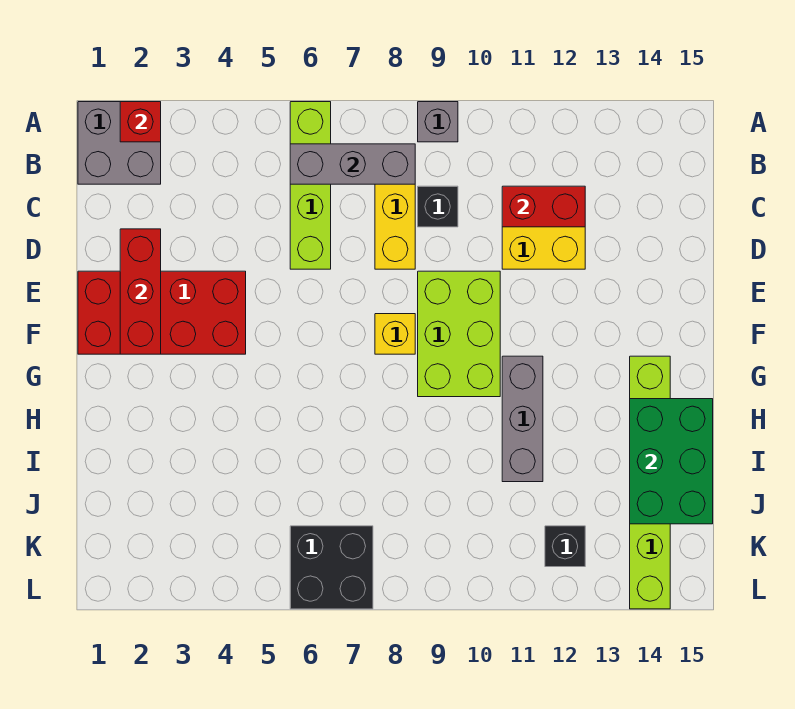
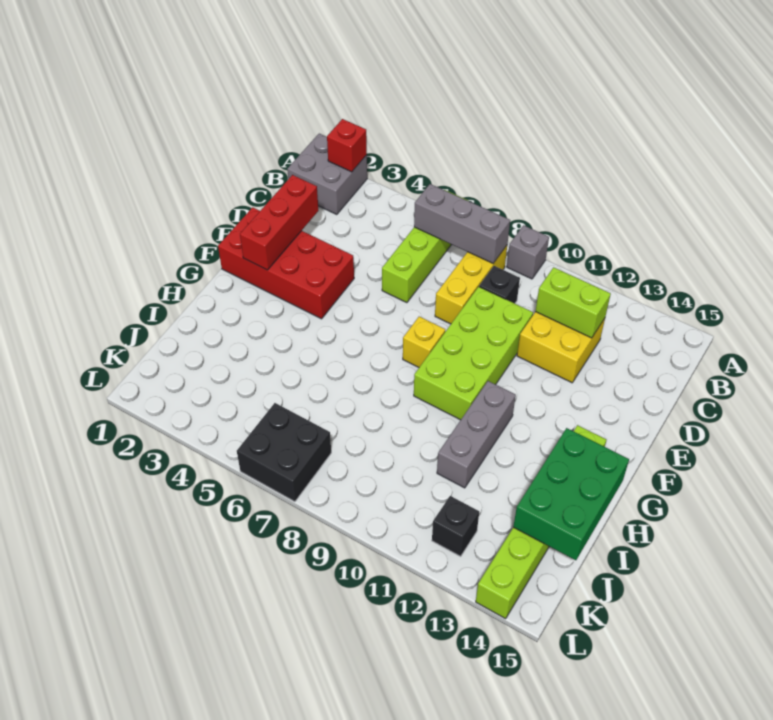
red 1x2 brick [502,186,585,227] -> lime 1x2 brick [535,267,611,338]
lime 2x3 brick [418,271,500,397] -> lime 2x4 brick [414,287,533,420]

